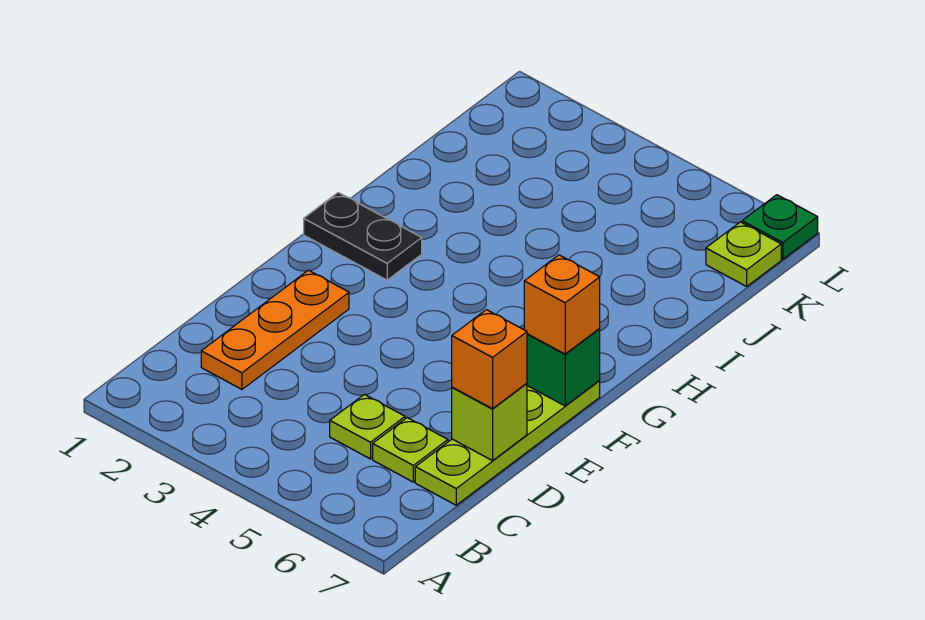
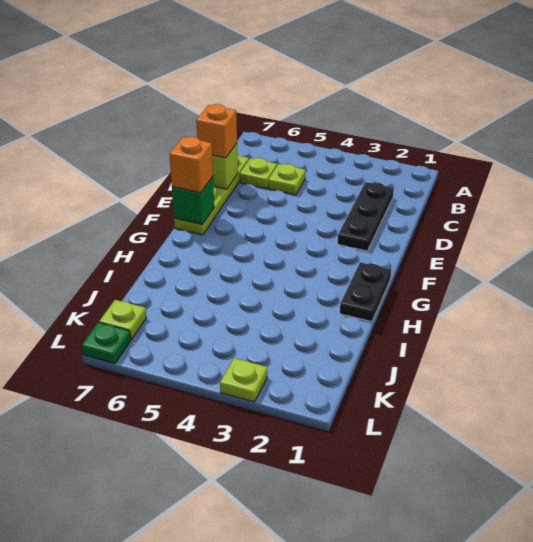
orange 1x3 plate [201,270,349,389] -> black 1x3 plate [338,182,394,251]
black 1x2 plate [304,193,422,280] -> black 1x2 plate turned to [340,262,391,322]
none -> lime 1x1 plate [220,358,267,402]

